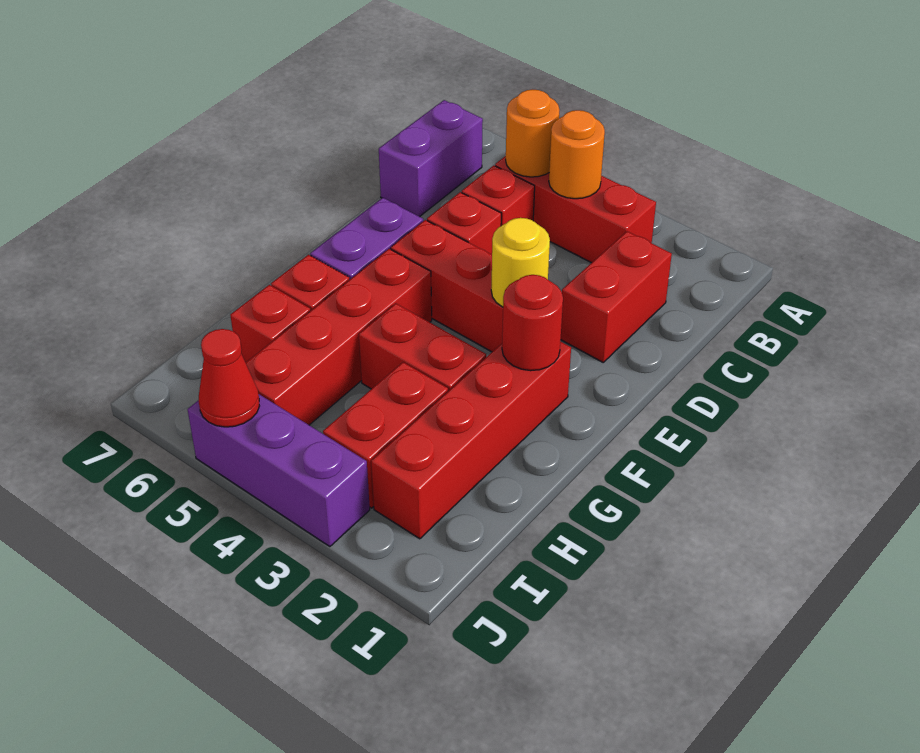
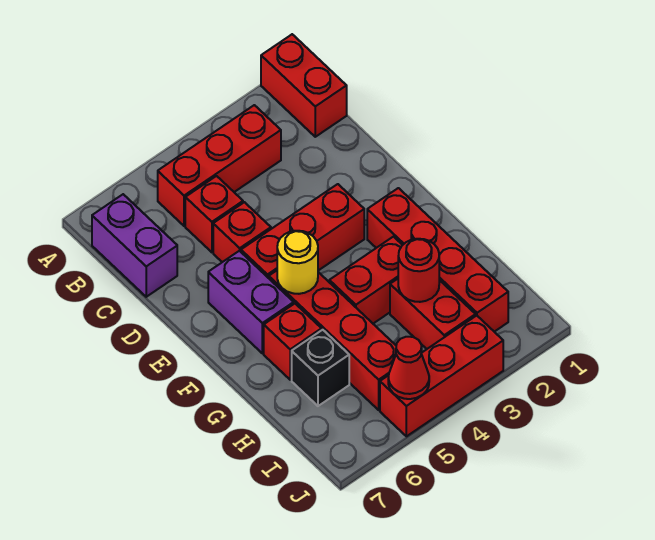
orange 1x1 round brick [549,110,605,199] -> none
orange 1x1 round brick [506,89,559,177] -> none
red 1x2 brick [561,231,672,362] -> red 1x2 brick moved to [261,34,347,137]
yellow 1x1 round brick [491,218,550,307] -> yellow 1x1 round brick moved to [277,231,318,294]
red 1x1 round brick [502,275,563,371] -> red 1x1 round brick moved to [398,239,439,302]
red 1x1 brick [230,285,310,363] -> black 1x1 brick [292,330,349,406]
purple 1x3 brick [188,394,370,547] -> red 1x3 brick [380,316,503,436]

